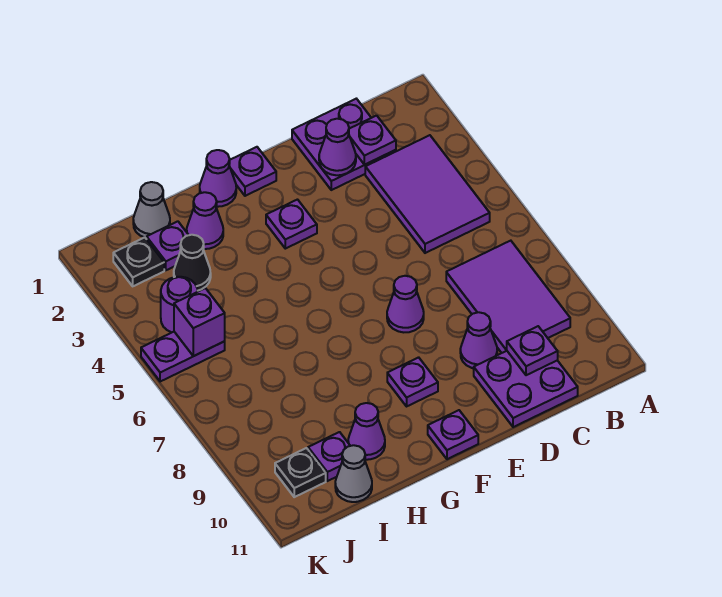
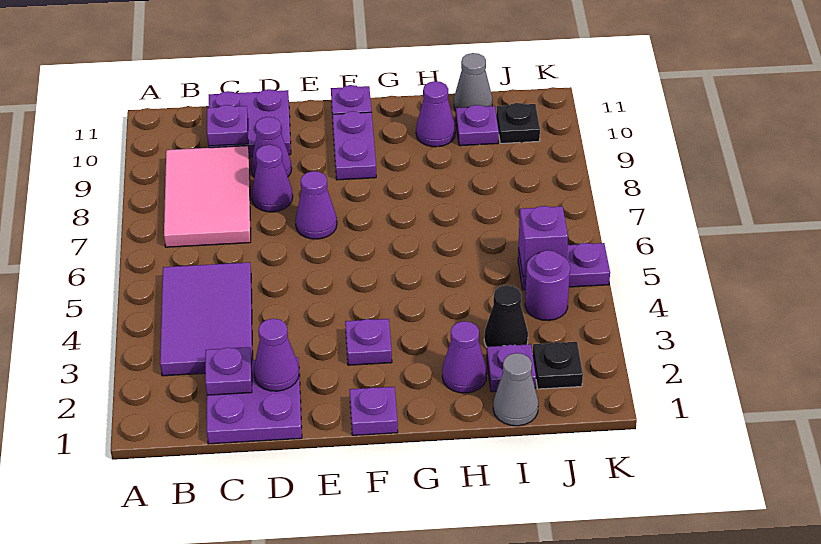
purple 2x3 tile [446,241,570,353] -> pink 2x3 tile [164,146,251,247]
purple 1x1 plate [387,357,438,406] -> purple 1x2 plate [332,111,376,180]
purple 1x1 cone [200,150,236,207] -> purple 1x1 cone moved to [252,145,293,212]

